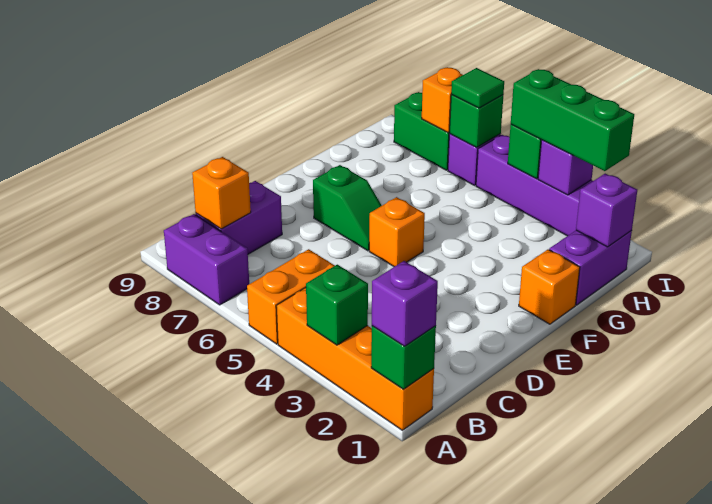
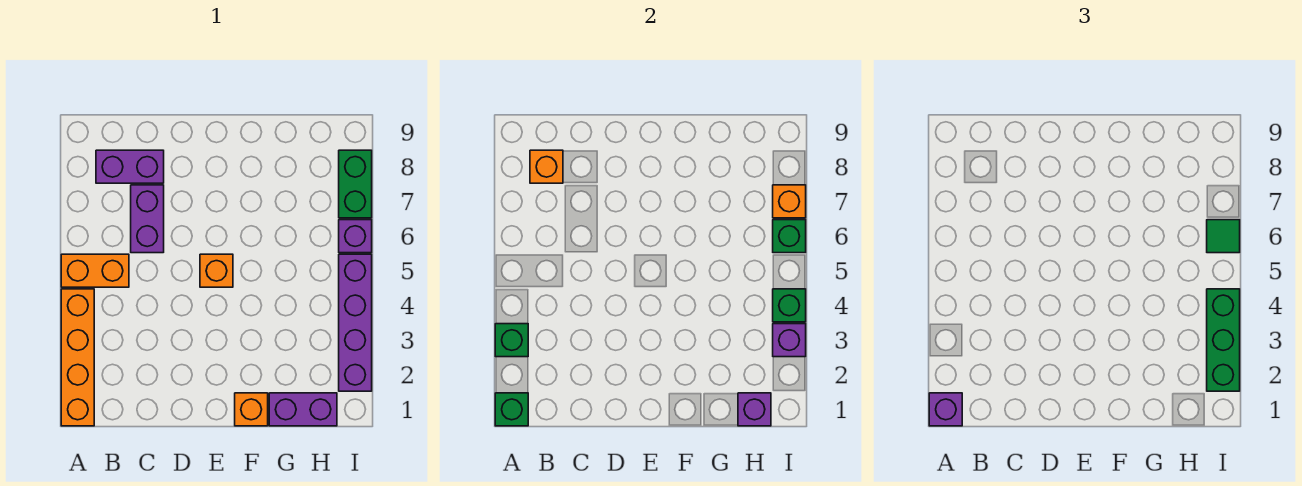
purple 1x2 brick [164,214,249,305] -> purple 1x2 brick moved to [131,185,164,253]
green 1x2 slope [313,165,382,251] -> none

